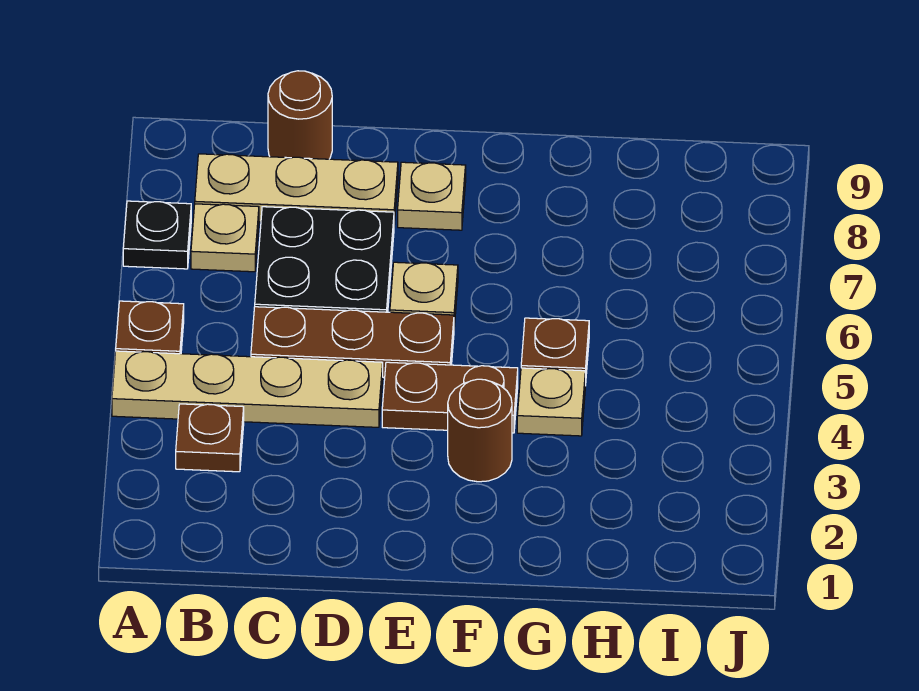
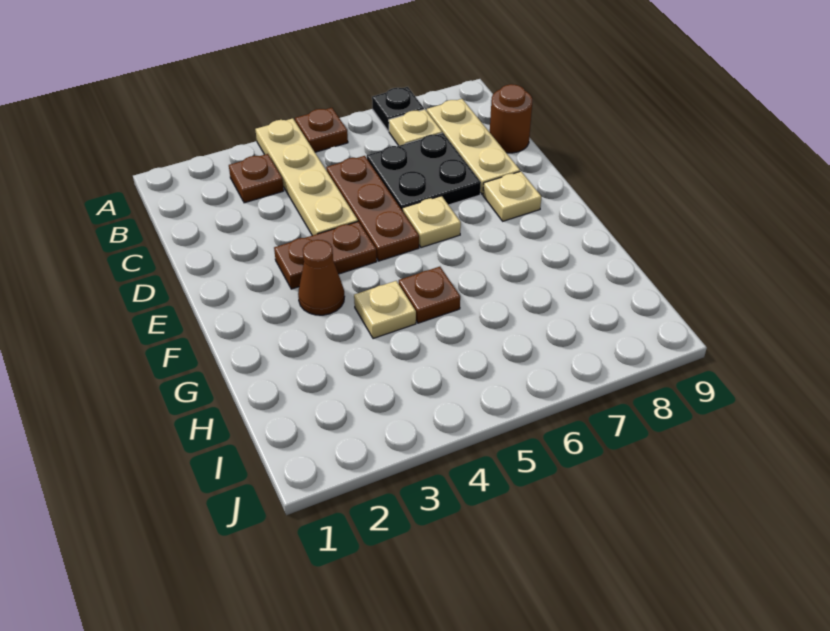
brown 1x2 plate [382,362,518,433] -> brown 1x2 plate turned to [274,221,377,289]
brown 1x1 round brick [448,379,512,482] -> brown 1x1 cone [298,240,345,315]

